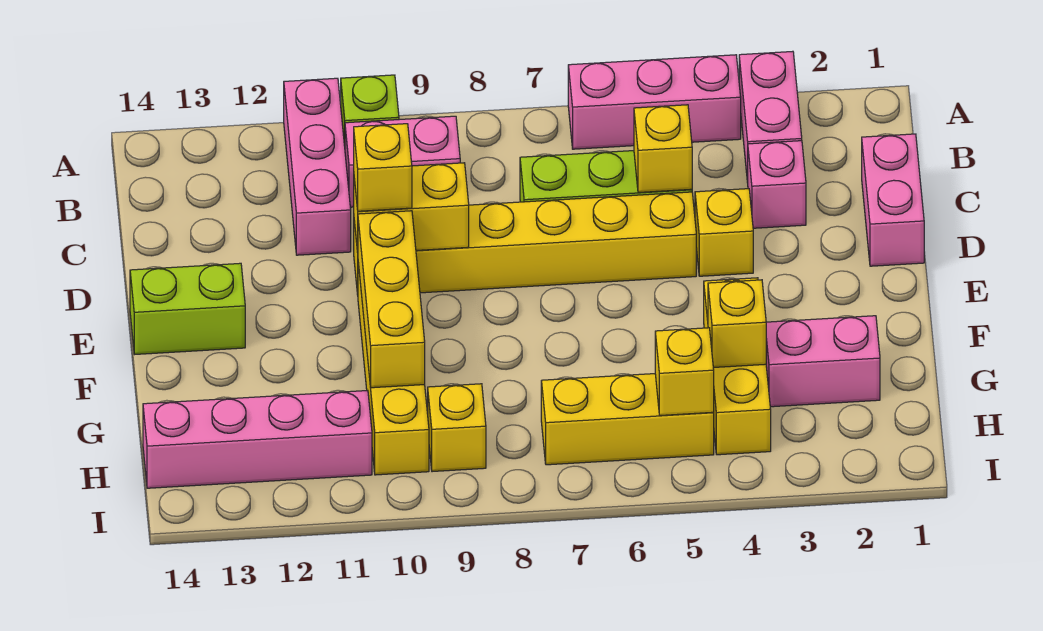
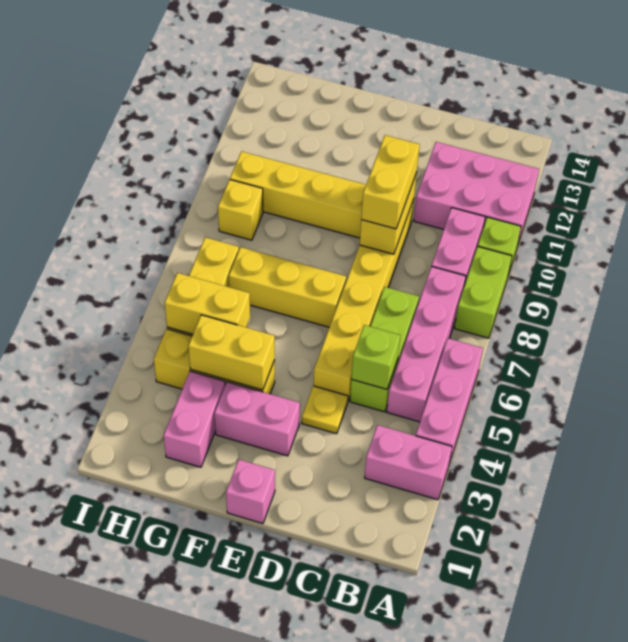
pink 1x3 brick [284,78,351,255] -> pink 2x3 brick [414,142,539,247]
pink 1x2 brick [862,134,924,266] -> pink 1x2 brick moved to [214,382,300,456]
pink 1x1 brick [748,141,806,228] -> pink 1x1 brick moved to [226,460,275,524]
yellow 1x1 brick [634,105,692,193] -> lime 1x1 brick [352,325,400,389]
yellow 1x1 brick [695,189,753,276] -> yellow 1x1 plate [302,386,348,434]
yellow 1x1 brick [354,124,412,211] -> yellow 1x2 brick [361,135,420,229]
yellow 1x3 brick [358,211,425,388] -> yellow 1x3 brick moved to [229,247,346,327]
lime 1x2 brick [130,263,245,354] -> lime 1x2 brick moved to [455,246,512,338]
yellow 1x1 brick [708,280,766,368] -> yellow 1x2 brick [188,315,275,390]
yellow 1x1 brick [655,328,714,415] -> yellow 1x2 brick [165,273,250,334]
pink 1x4 brick [143,391,372,488] -> pink 1x4 brick moved to [387,266,466,422]

